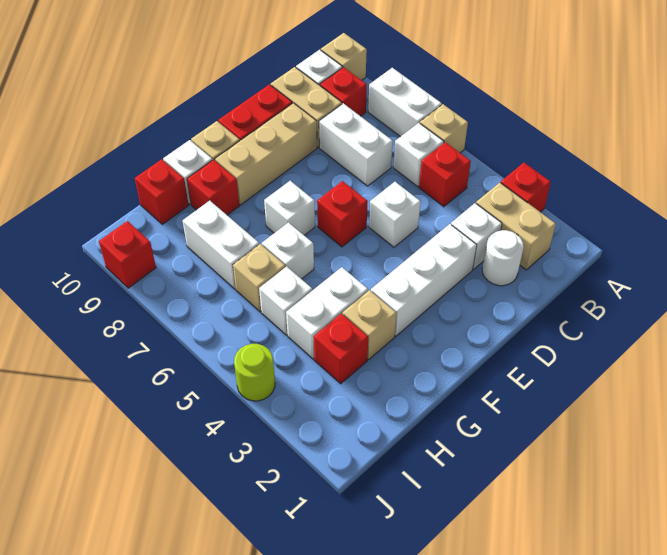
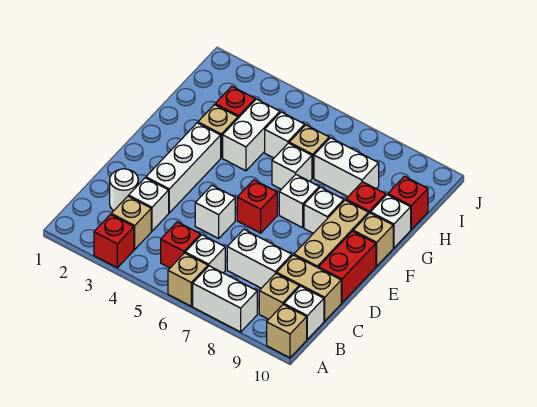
tan 1x2 brick [476,183,556,270] -> tan 1x1 brick [111,196,151,249]
red 1x1 brick [320,67,367,116] -> tan 1x1 brick [259,273,299,319]
none -> white 1x1 brick [304,187,344,233]
lime 1x1 round brick [234,344,275,401] -> none
red 1x1 brick [99,221,156,288] -> none

